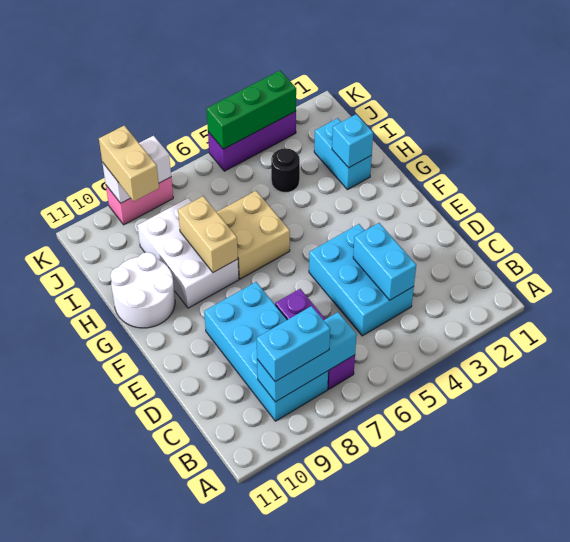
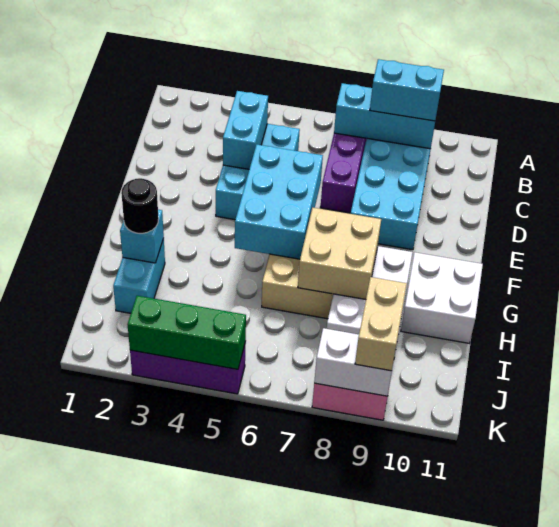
none -> cyan 2x3 brick [235,145,323,259]
tan 1x2 brick [178,196,238,273] -> tan 2x2 brick [298,208,381,299]
white 2x2 round brick [110,252,175,328] -> white 2x2 brick [401,252,483,343]
black 1x1 round brick [271,148,300,193] -> black 1x1 round brick moved to [121,178,159,233]

